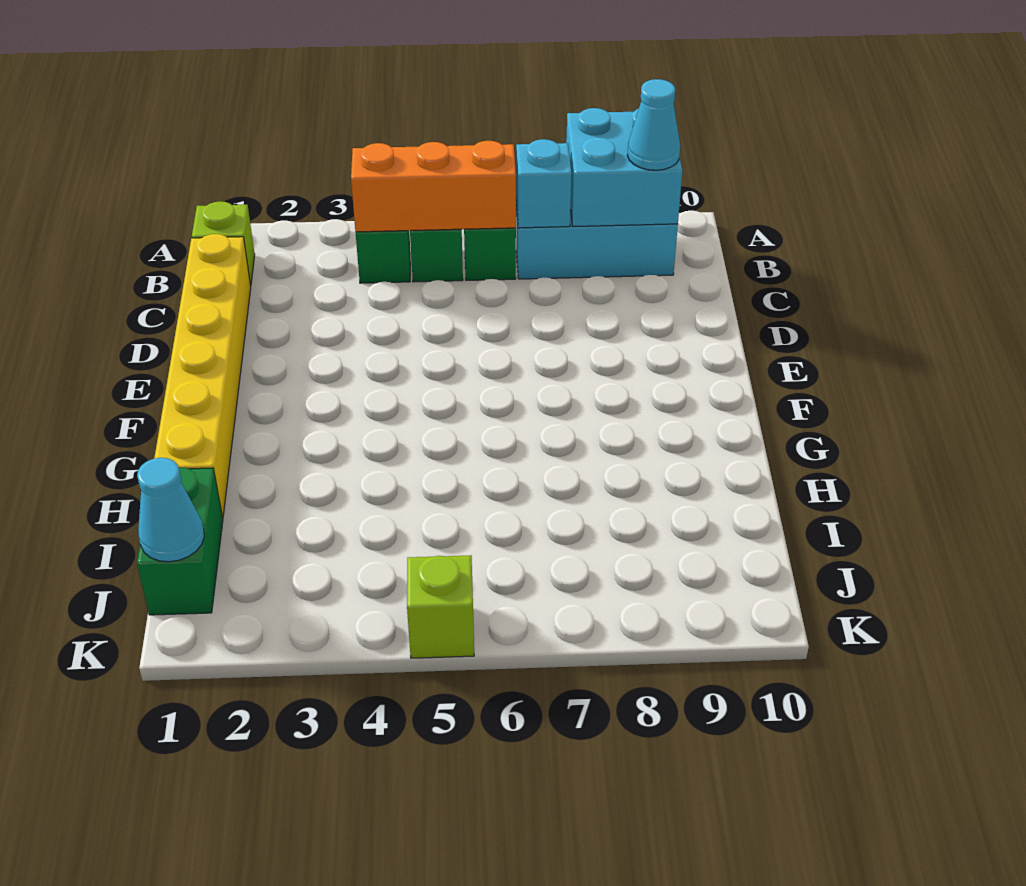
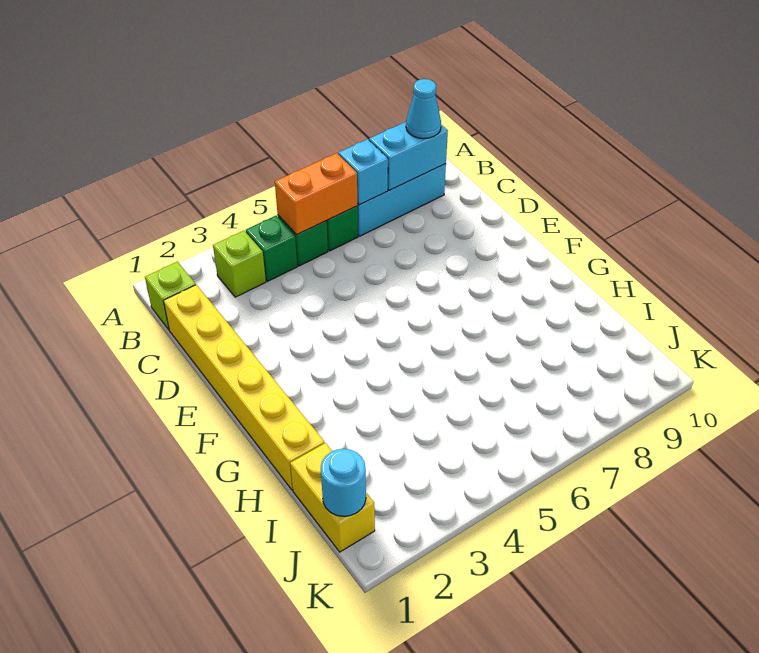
cyan 2x2 brick [566,108,683,227] -> cyan 1x2 brick [369,122,448,191]
orange 1x3 brick [351,141,516,232] -> orange 1x2 brick [275,153,358,235]
green 1x2 brick [137,467,223,615] -> yellow 1x2 brick [290,443,375,552]
cyan 1x1 cone [137,458,204,562] -> cyan 1x1 round brick [321,449,366,516]
lime 1x1 brick [407,556,474,658] -> lime 1x1 brick moved to [213,231,266,297]

